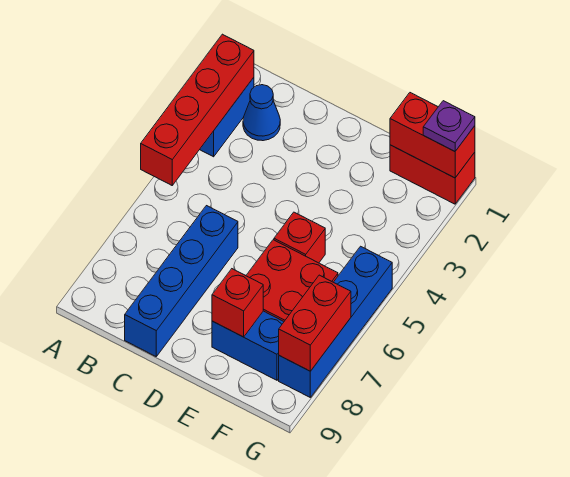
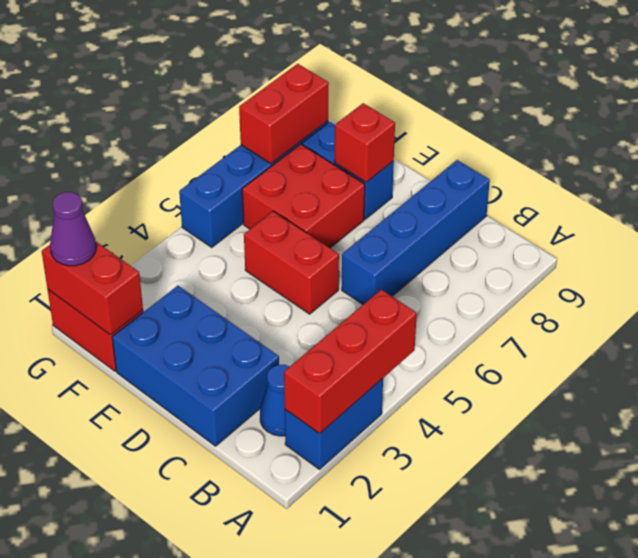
red 1x4 brick [141,34,254,185] -> red 1x3 brick [284,289,417,434]
none -> blue 2x3 brick [112,286,279,446]
red 1x1 brick [274,212,325,263] -> red 1x2 brick [244,211,339,314]
purple 1x1 plate [423,101,475,151] -> purple 1x1 cone [50,192,96,266]

